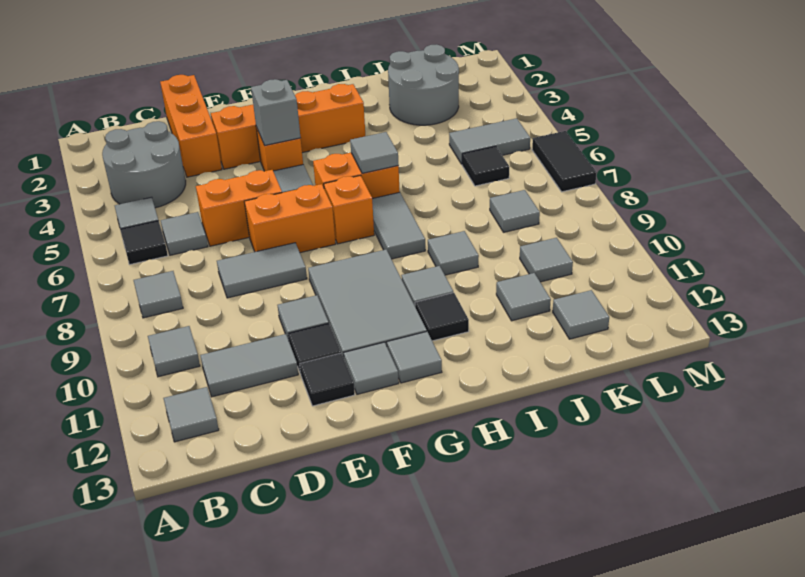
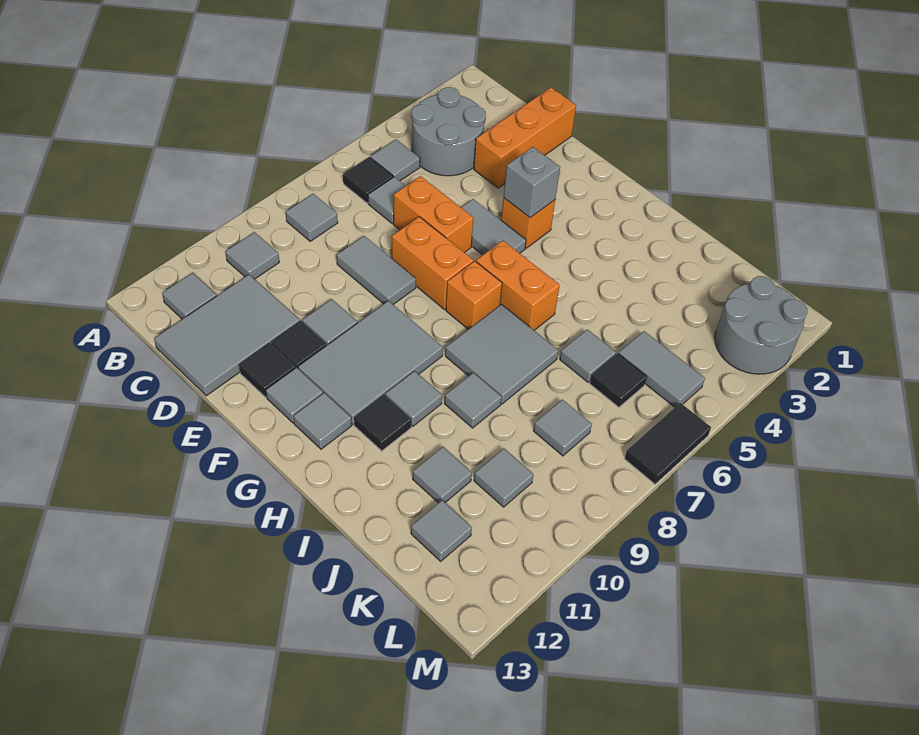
grey 1x2 tile [200,334,298,397] -> grey 2x3 tile [154,275,300,396]
orange 1x4 brick [211,84,365,169] -> none
grey 1x1 tile [350,132,399,173] -> grey 1x1 tile moved to [560,329,616,382]
grey 1x2 tile [372,192,425,259] -> grey 2x2 tile [445,304,558,404]
grey 2x2 round brick [388,44,459,125] -> grey 2x2 round brick moved to [715,276,808,374]

